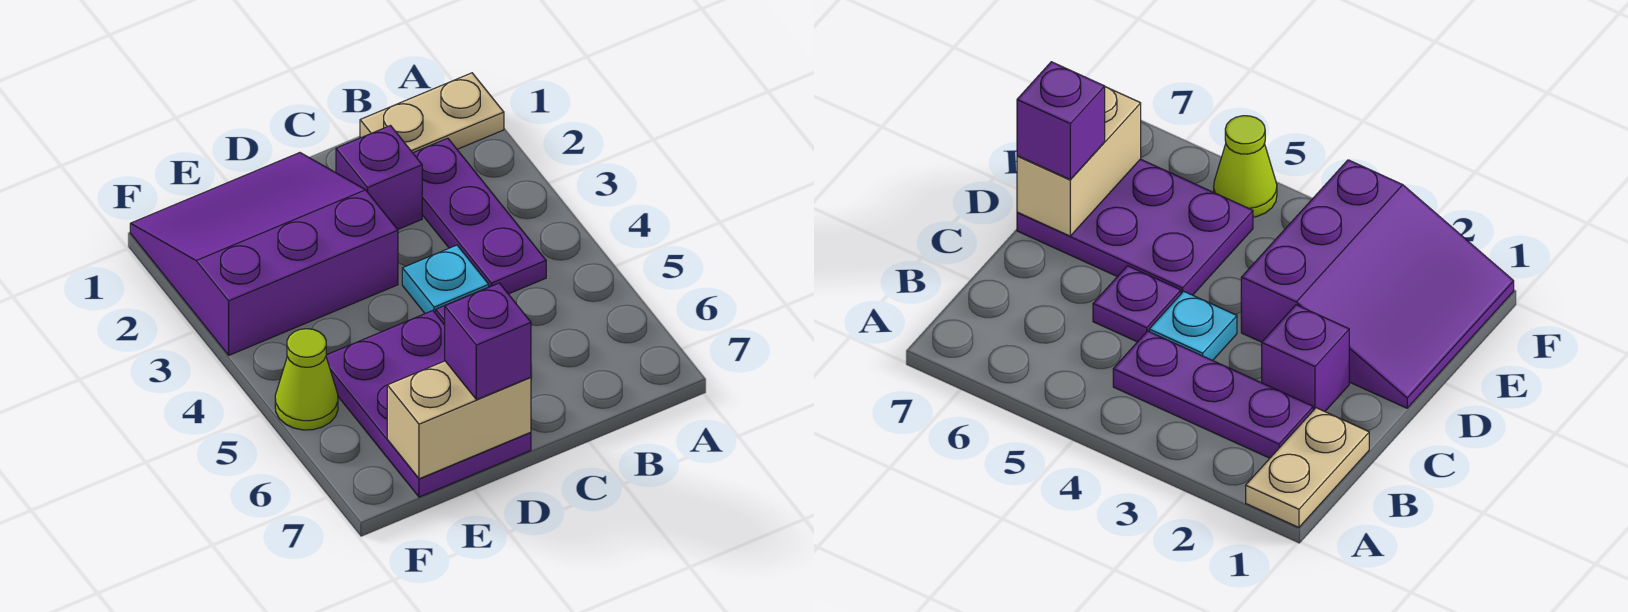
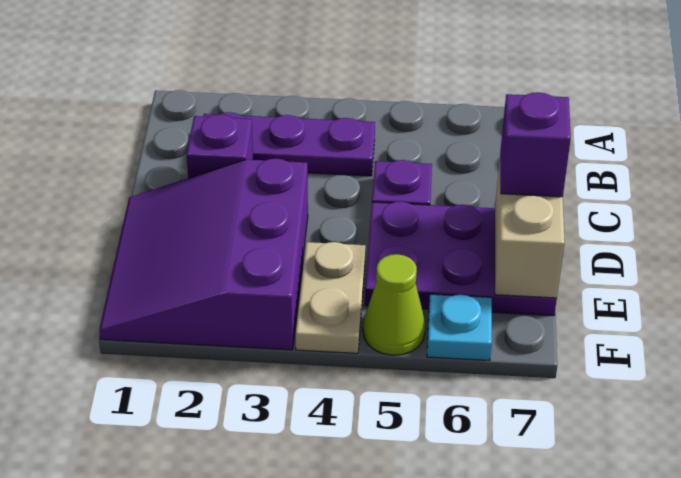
tan 1x2 plate [360,73,504,153] -> tan 1x2 plate moved to [296,242,366,353]
cyan 1x1 plate [402,245,489,314] -> cyan 1x1 plate moved to [427,294,492,361]

